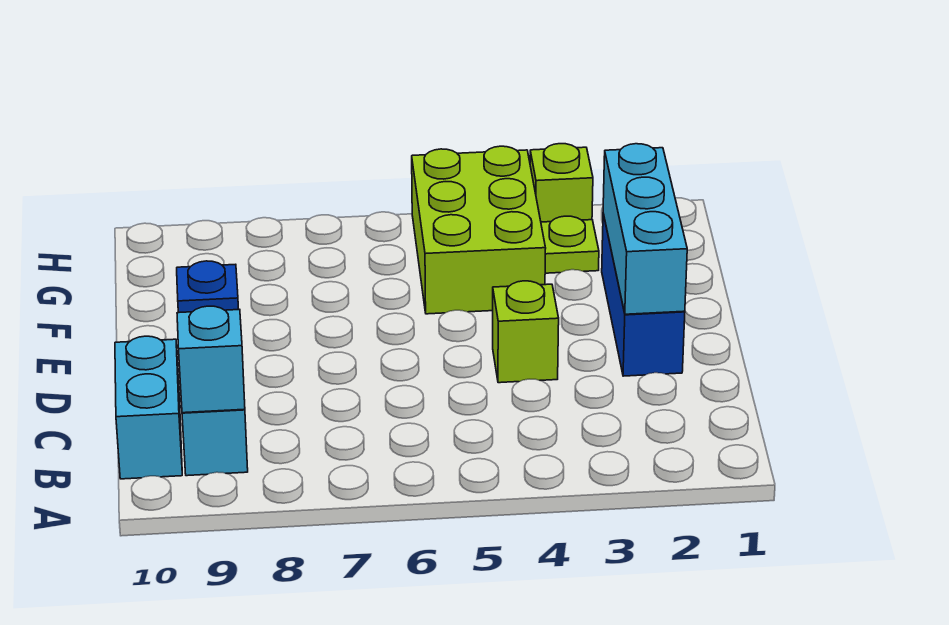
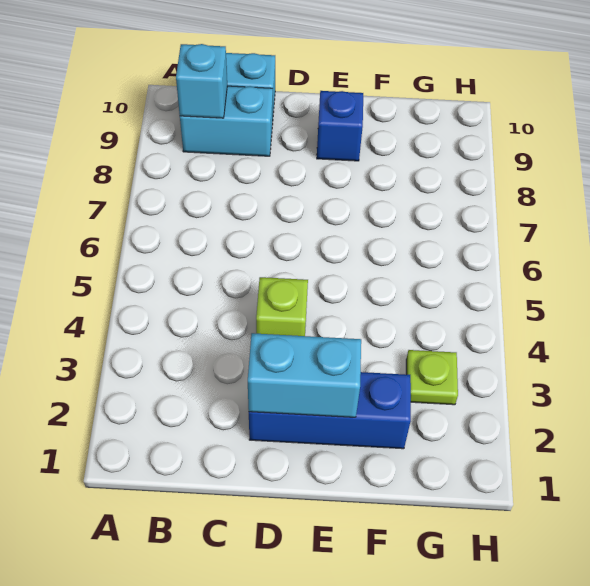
cyan 1x3 brick [603,144,687,314] -> cyan 1x2 brick [248,333,361,417]
lime 2x3 brick [412,146,546,314] -> none
lime 1x1 brick [530,144,593,222] -> none

